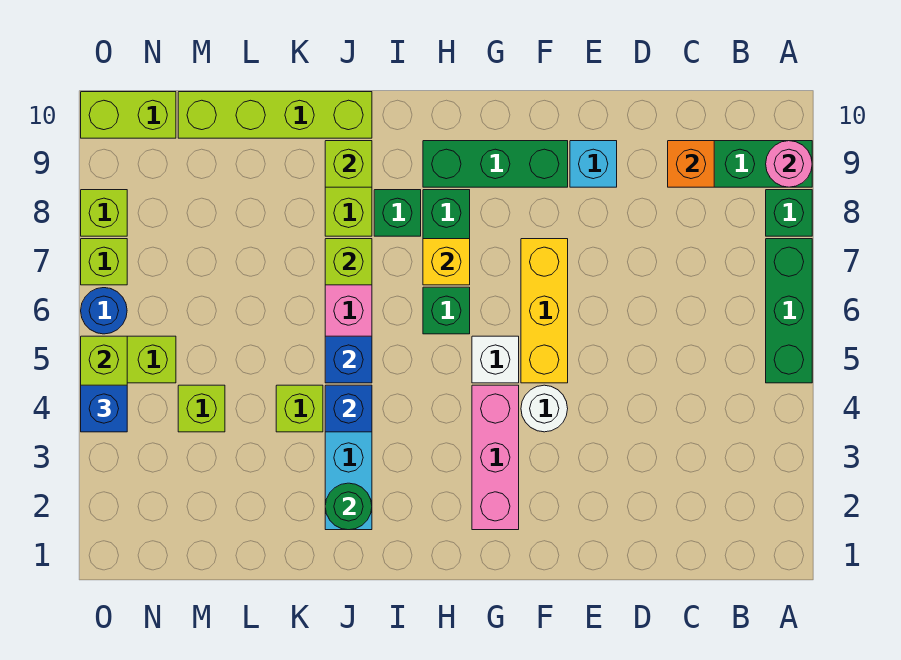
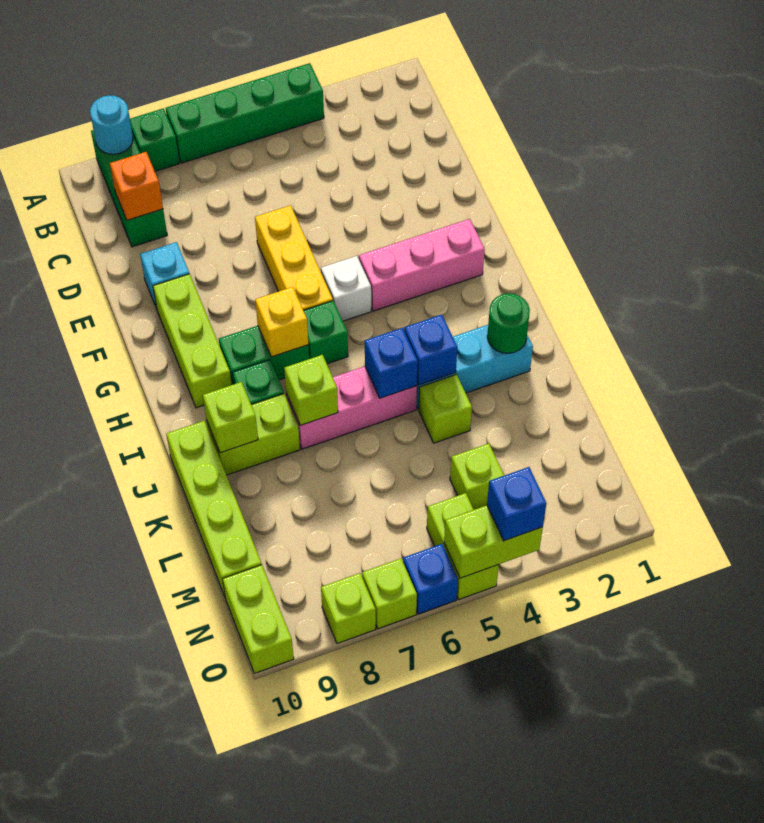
green 1x3 brick [766,239,812,383] -> green 1x4 brick [166,63,324,163]
pink 1x1 round brick [766,141,812,187] -> cyan 1x1 round brick [90,95,133,154]
white 1x1 round brick [521,385,568,432] -> none
yellow 1x3 brick [521,239,568,383] -> yellow 1x3 brick turned to [255,205,333,310]
green 1x3 brick [423,141,568,187] -> lime 1x3 brick [153,274,232,408]
blue 1x1 round brick [81,288,127,334] -> blue 1x1 brick [403,544,458,614]

